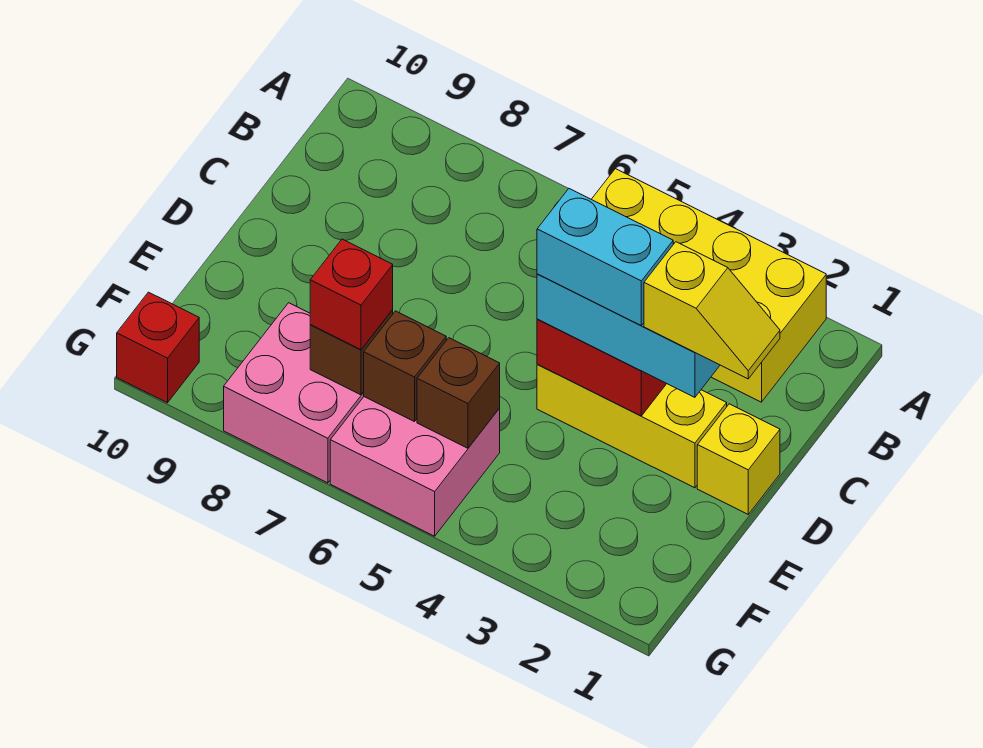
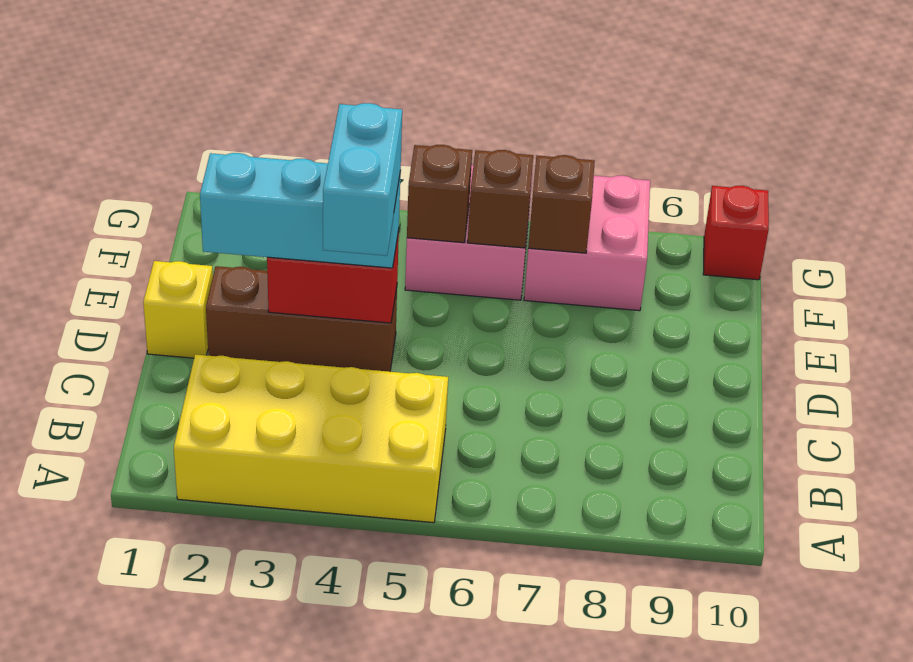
yellow 1x2 slope [644,242,780,379] -> none
yellow 1x3 brick [537,364,727,488] -> brown 1x3 brick [206,266,397,372]
cyan 1x2 brick [537,189,673,325] -> cyan 1x2 brick turned to [323,103,402,256]
red 1x1 brick [310,239,393,350] -> none

